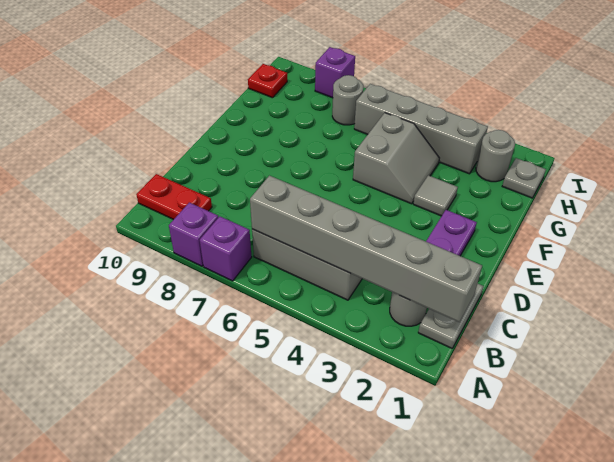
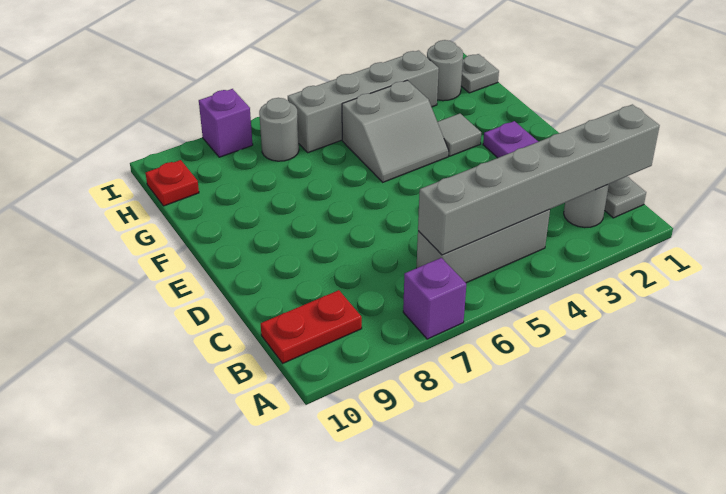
purple 1x1 brick [169,203,218,266] -> none
grey 2x2 slope [353,113,439,204] -> grey 2x2 slope turned to [342,80,449,182]

